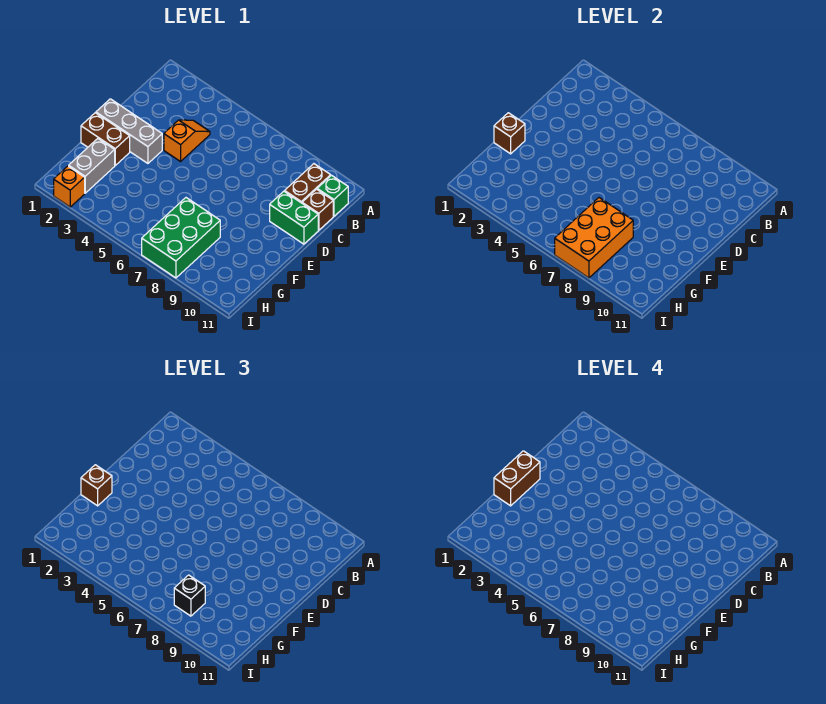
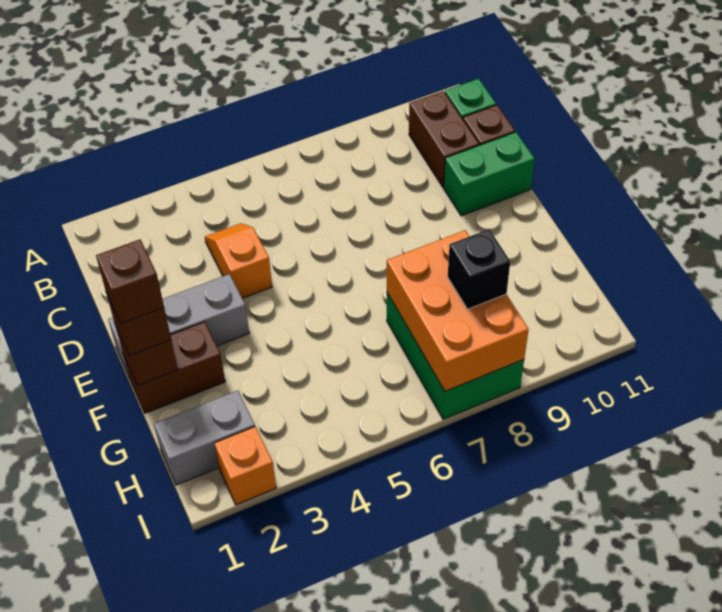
brown 1x2 brick [494,451,540,506] -> brown 1x1 brick [96,240,164,324]
grey 1x2 brick [69,139,115,193] -> grey 1x2 brick turned to [154,391,255,485]

